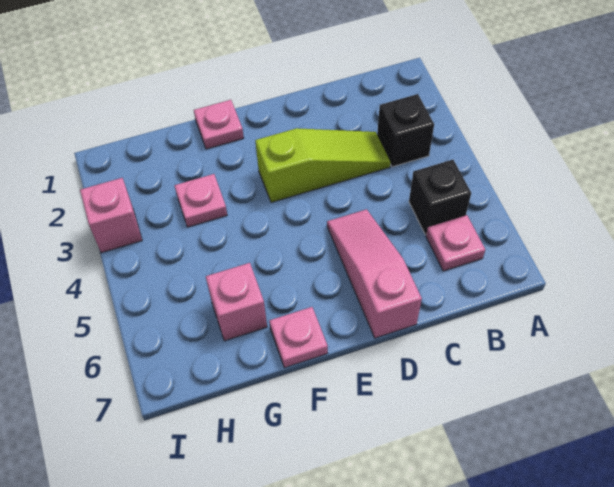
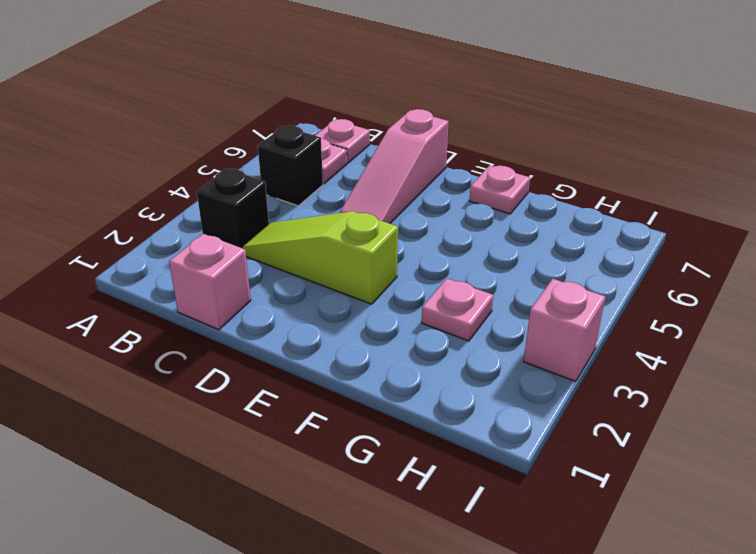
pink 1x1 plate [194,100,244,149] -> pink 1x1 plate moved to [315,119,370,163]
pink 1x1 brick [206,263,267,341] -> pink 1x1 brick moved to [169,234,251,330]

